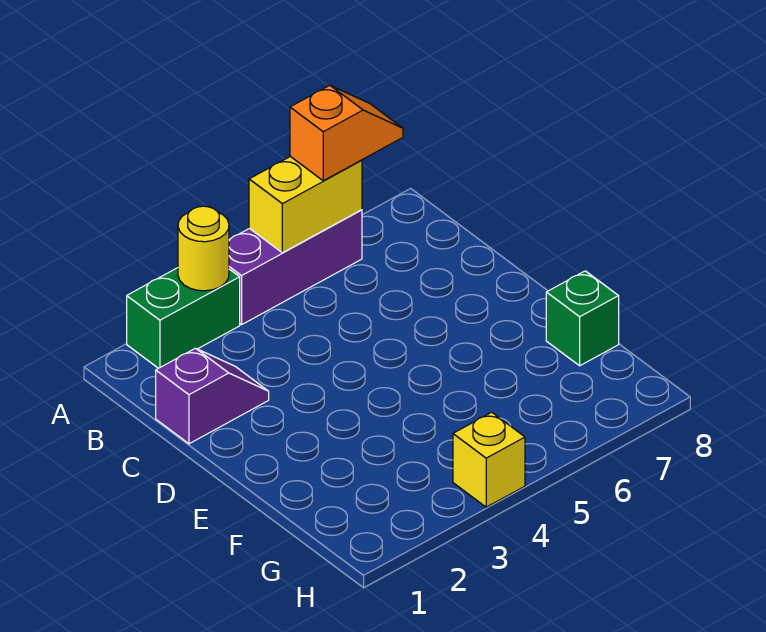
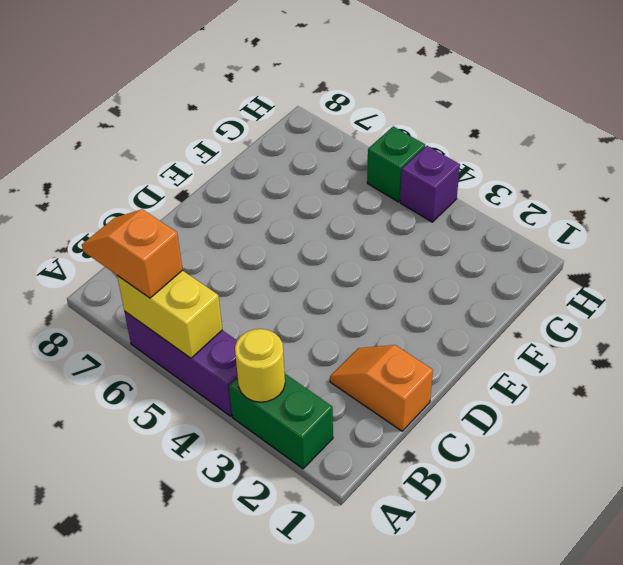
purple 1x2 slope [156,348,269,444] -> orange 1x2 slope [330,345,433,431]
green 1x1 brick [546,271,619,366] -> green 1x1 brick moved to [367,126,425,202]
yellow 1x1 brick [453,412,525,507] -> purple 1x1 brick [400,146,460,222]

